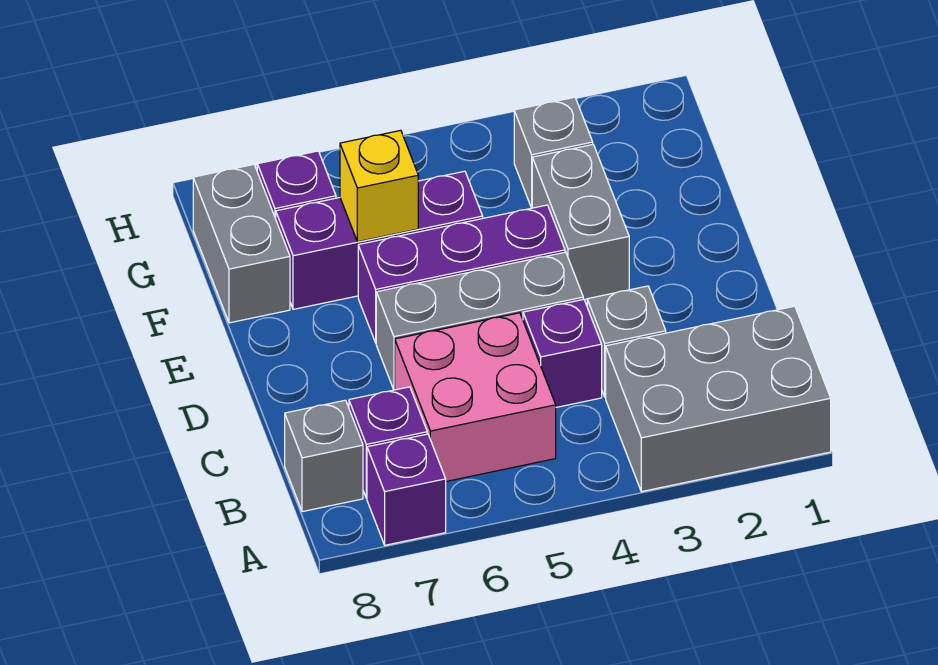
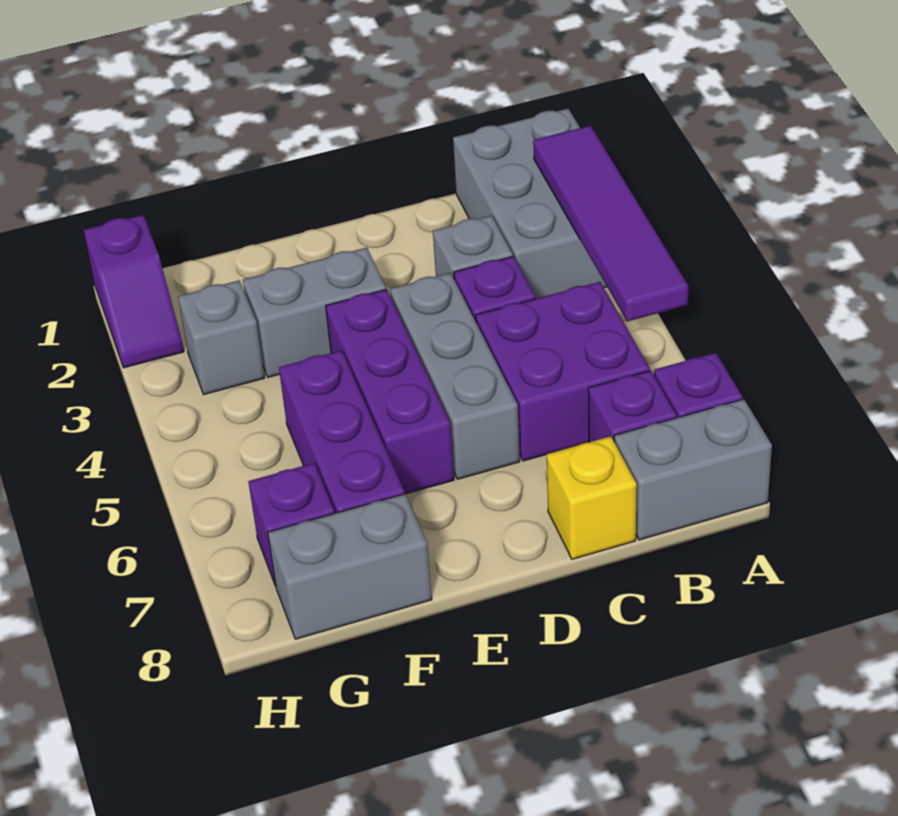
none -> purple 1x4 tile [533,126,688,321]
pink 2x2 brick [395,313,556,481] -> purple 2x2 brick [476,282,650,461]
grey 1x1 brick [285,400,363,512] -> grey 1x2 brick [614,399,772,540]
yellow 1x1 brick [340,130,418,242] -> yellow 1x1 brick moved to [547,436,637,559]
none -> purple 1x2 slope [84,215,184,368]

